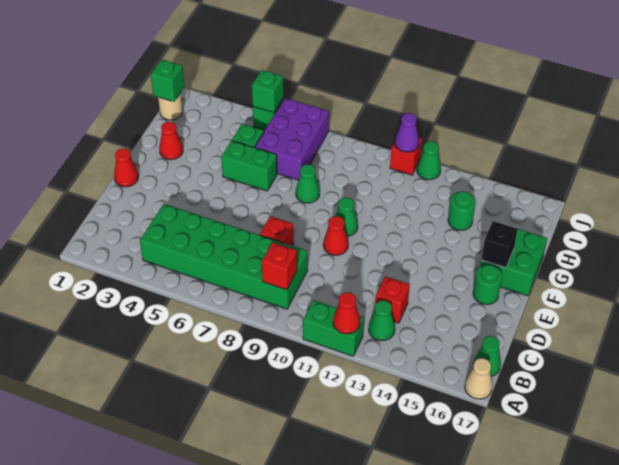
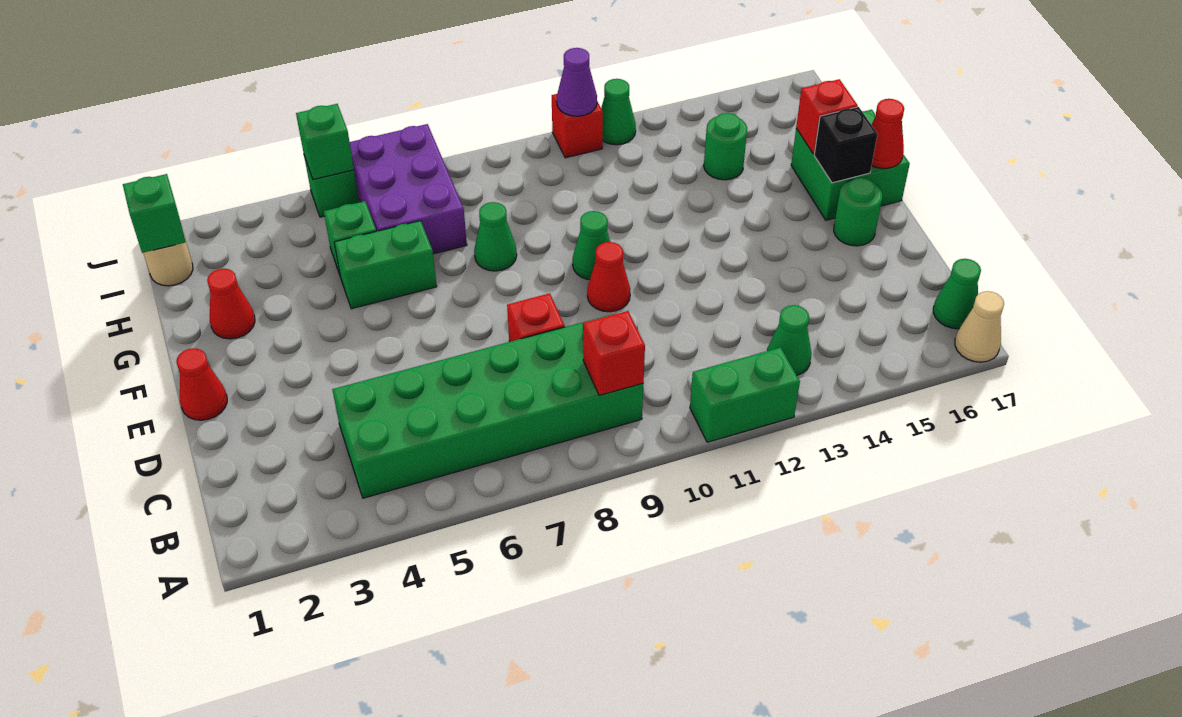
red 1x1 cone [333,292,360,334] -> red 1x1 cone moved to [872,99,904,169]
red 1x1 brick [375,276,410,323] -> red 1x1 brick moved to [796,79,858,154]

